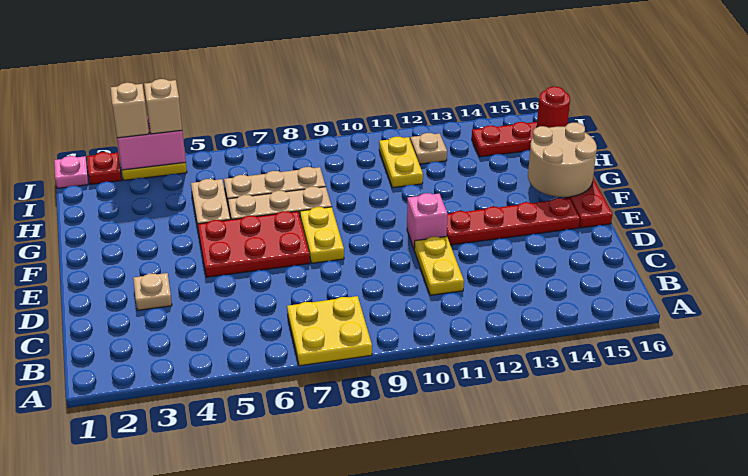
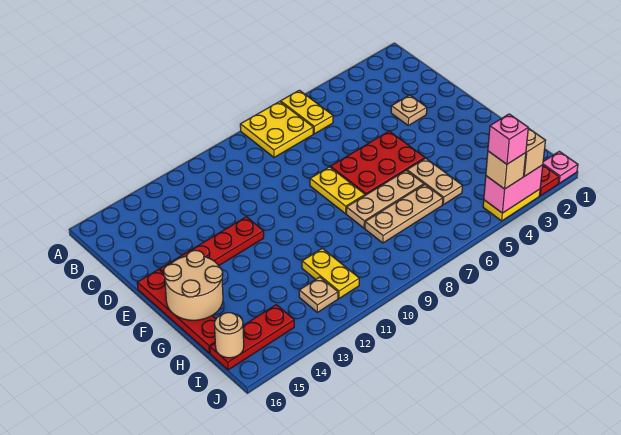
yellow 1x2 plate [414,236,464,295] -> yellow 1x2 plate moved to [281,90,333,134]
pink 1x1 brick [407,193,448,248] -> pink 1x1 brick moved to [488,114,528,164]
red 1x1 round brick [537,86,570,128] -> tan 1x1 round brick [214,313,244,358]

